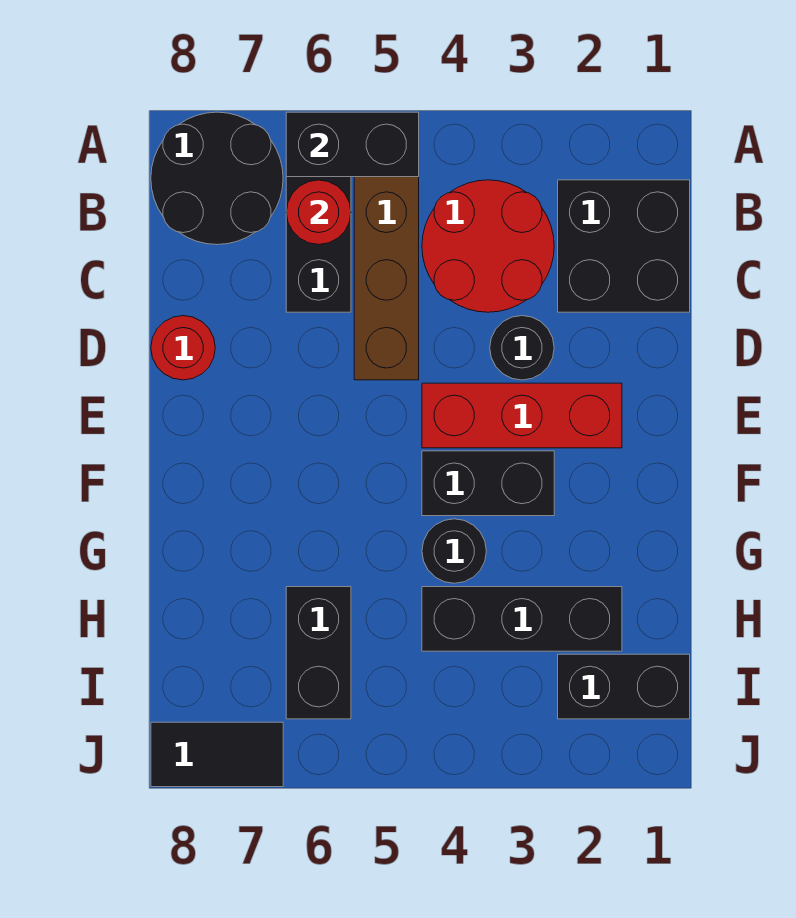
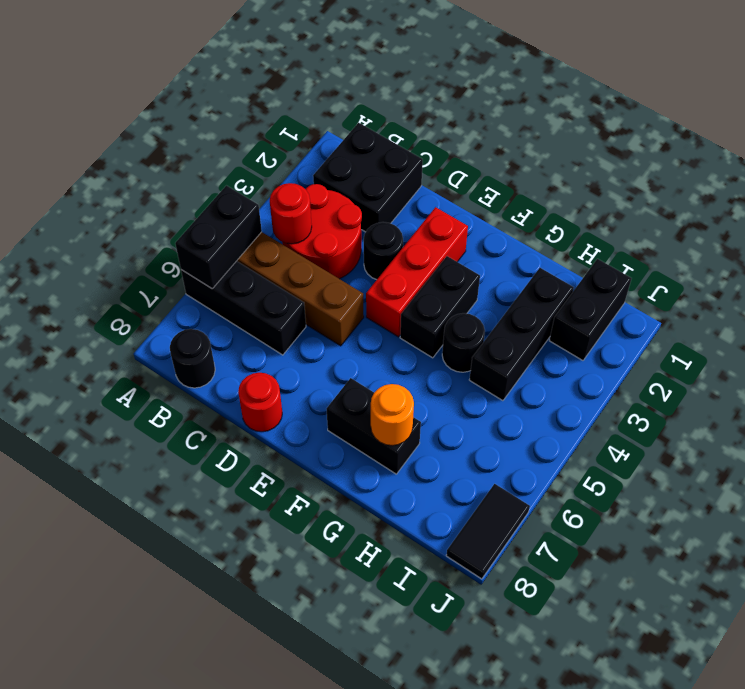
black 2x2 round brick [151,112,283,245] -> black 1x1 round brick [170,329,215,388]
red 1x1 round brick [286,180,351,245] -> red 1x1 round brick moved to [270,183,312,244]
none -> orange 1x1 round brick [371,384,414,446]
black 1x2 brick [286,587,351,719] -> black 1x2 brick moved to [327,378,421,474]

